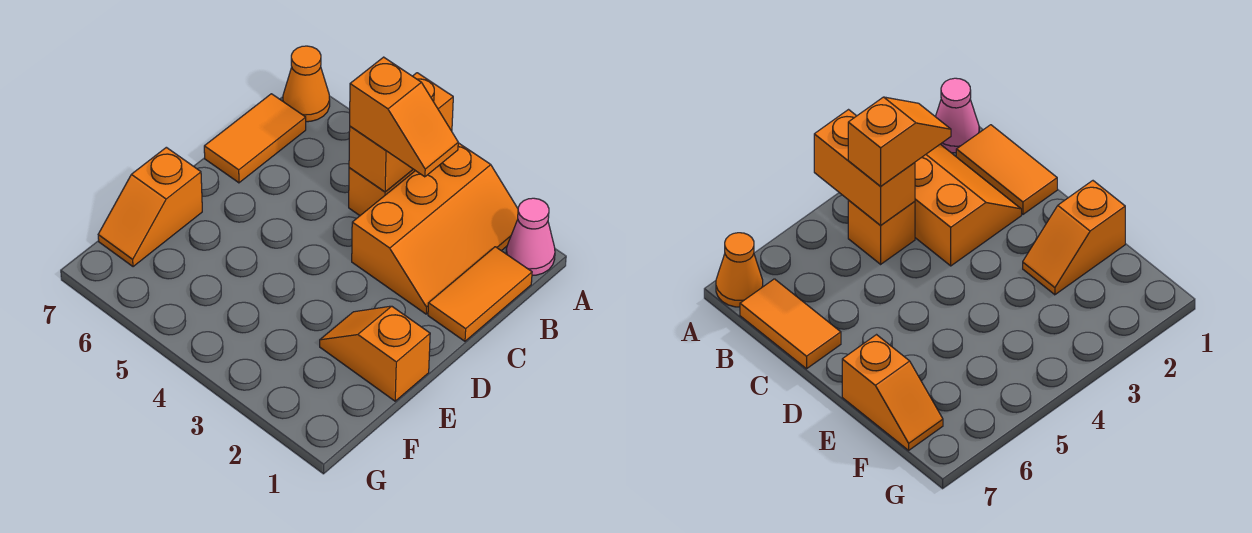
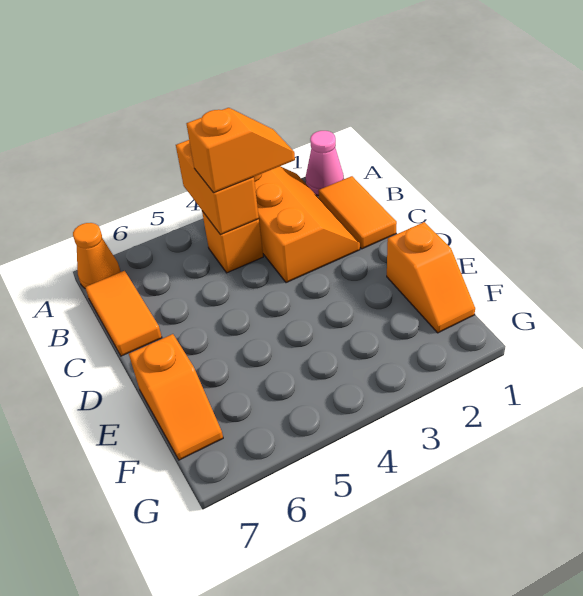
orange 1x2 slope [320,306,430,401] -> orange 1x2 slope turned to [387,222,475,333]

